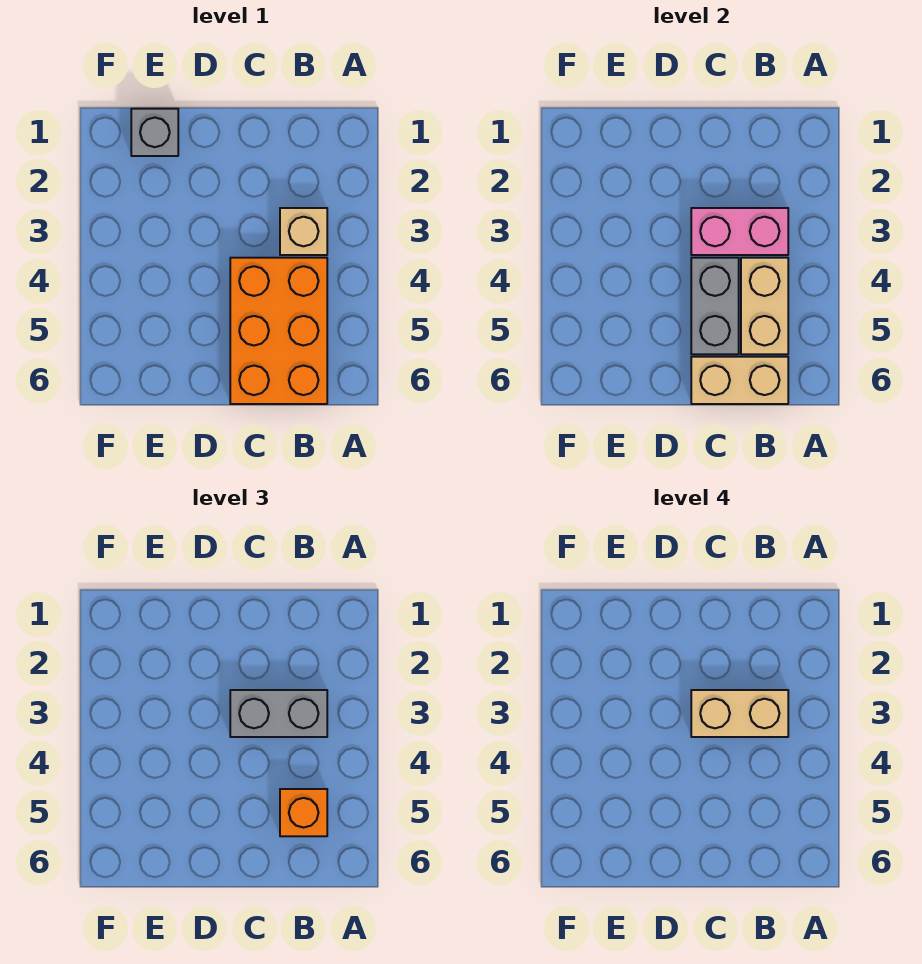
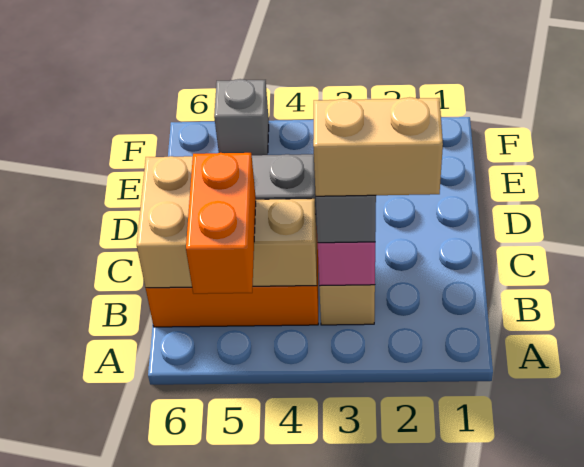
tan 1x2 brick [691,690,788,737] -> tan 1x2 brick turned to [313,97,443,196]
orange 1x1 brick [280,789,327,836] -> orange 1x2 brick [186,153,256,294]
grey 1x1 brick [131,109,178,156] -> grey 1x1 brick moved to [214,79,269,155]

